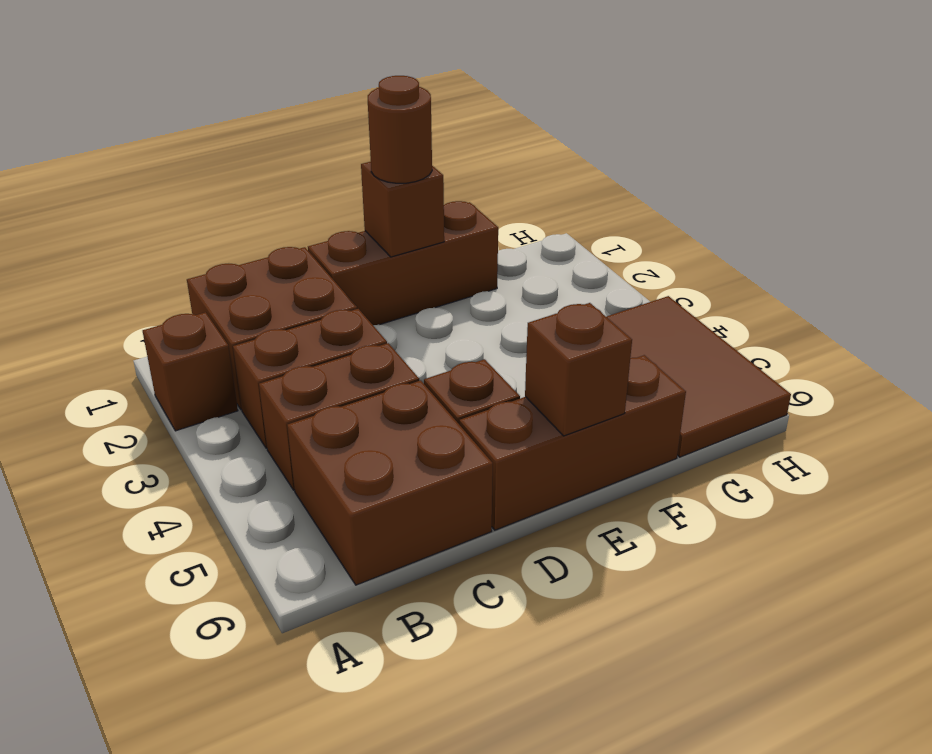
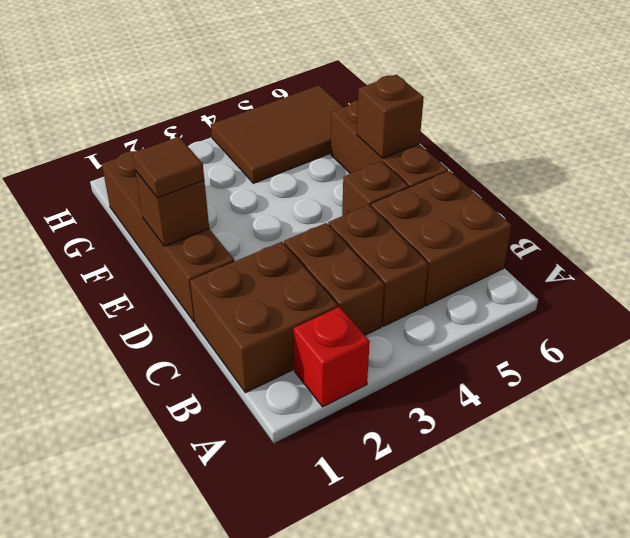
brown 1x1 brick [143,312,238,431] -> red 1x1 brick [294,307,370,407]
brown 1x3 brick [308,201,498,325] -> brown 1x4 brick [102,149,235,323]
brown 1x1 round brick [368,76,432,183] -> brown 1x1 tile [133,137,204,198]

